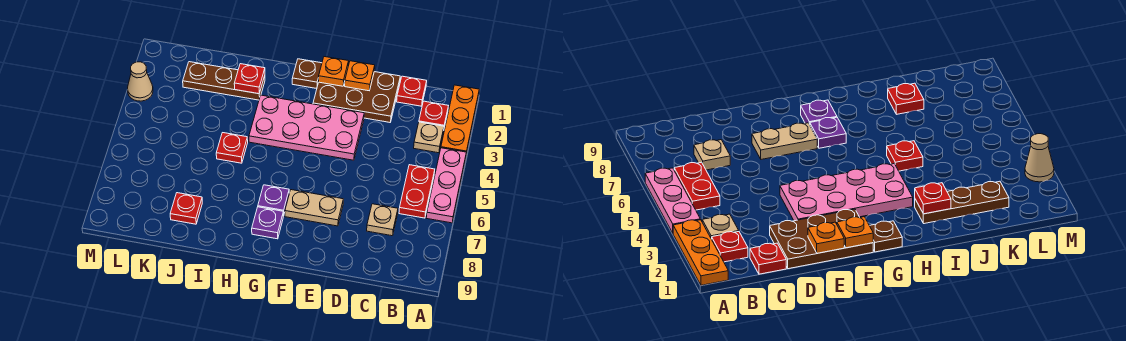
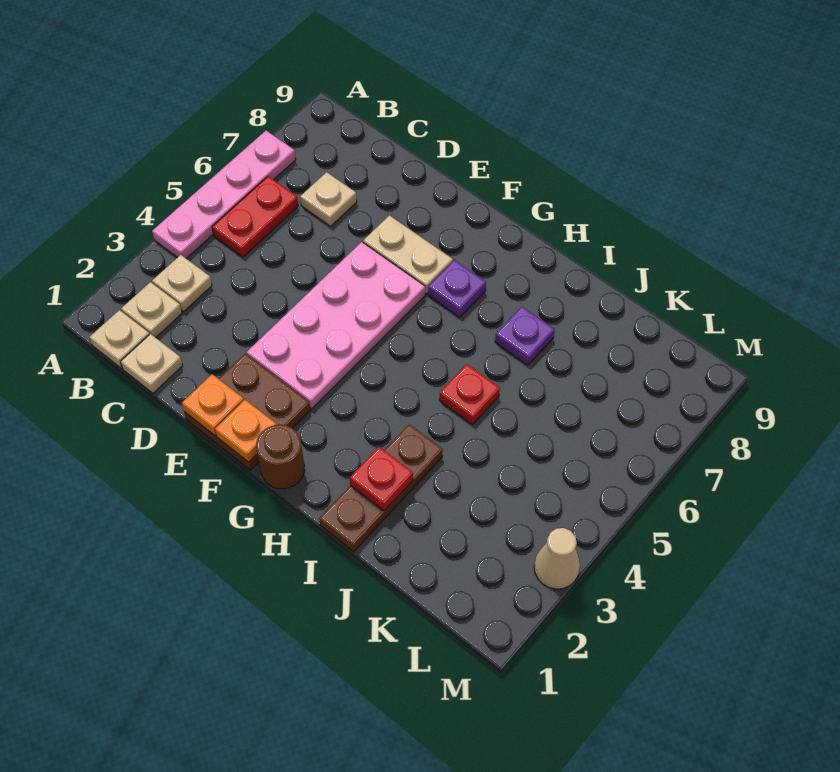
orange 1x3 plate [441,85,479,154] -> none
pink 1x3 plate [426,148,466,223] -> pink 1x4 plate [152,131,296,258]
none -> tan 1x1 plate [89,310,149,369]
red 1x1 plate [419,101,448,128] -> tan 1x1 plate [121,282,182,338]
red 1x1 plate [397,76,427,106] -> tan 1x1 plate [121,334,183,393]
brown 2x3 plate [313,72,400,122] -> brown 2x2 plate [184,354,310,470]
pink 2x4 plate [249,95,364,160] -> pink 2x4 plate turned to [246,242,425,409]
brown 1x1 plate [292,59,322,89] -> brown 1x1 round brick [256,425,305,489]
purple 1x1 plate [252,207,283,239] -> purple 1x1 plate moved to [495,307,555,365]
brown 1x3 plate [183,62,265,100] -> brown 1x3 plate turned to [319,424,443,552]
red 1x1 plate [170,193,202,224] -> none

